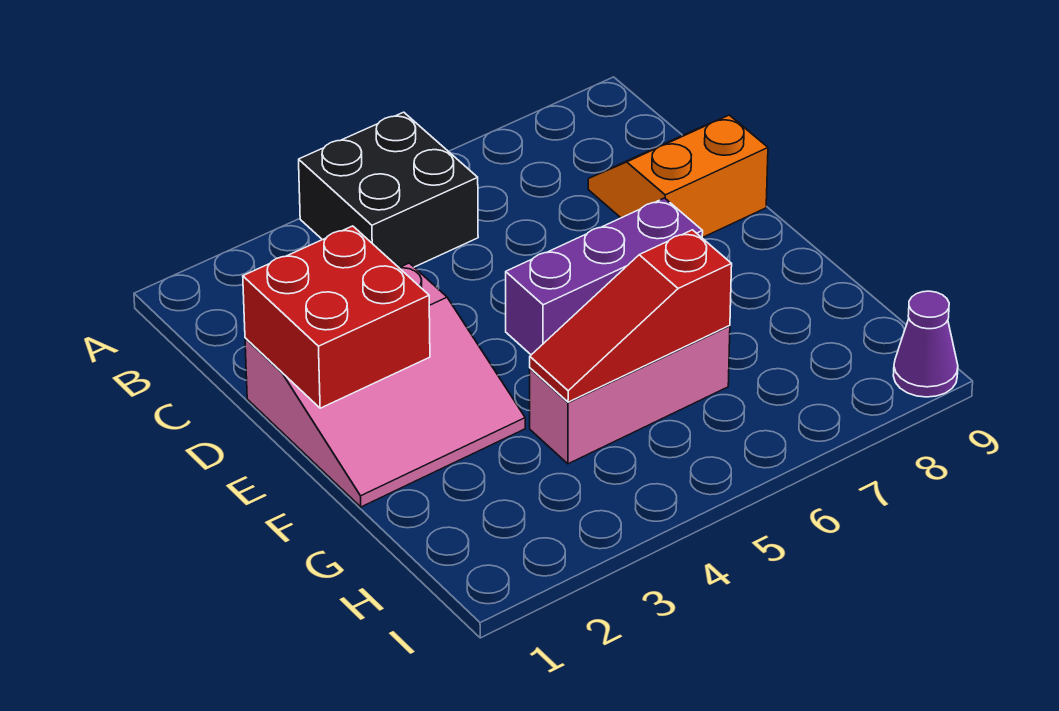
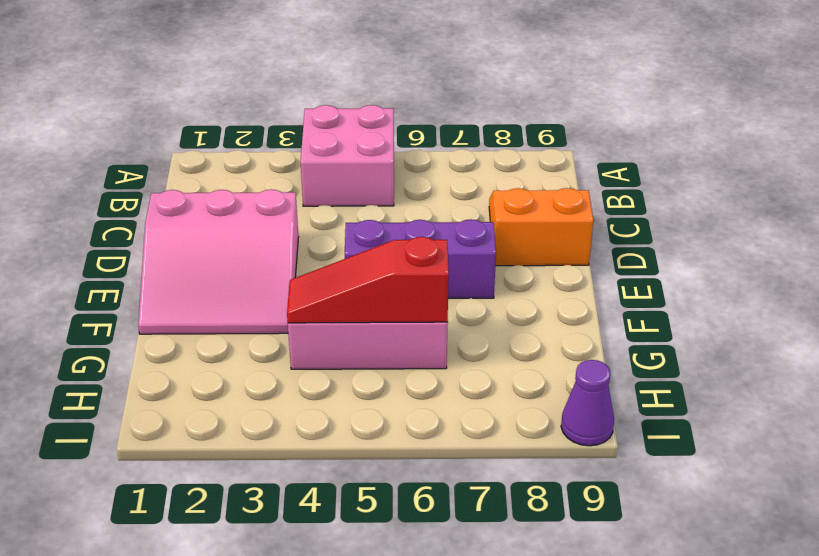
black 2x2 brick [299,112,478,267] -> pink 2x2 brick [301,105,394,206]
red 2x2 brick [243,226,430,408] -> none

